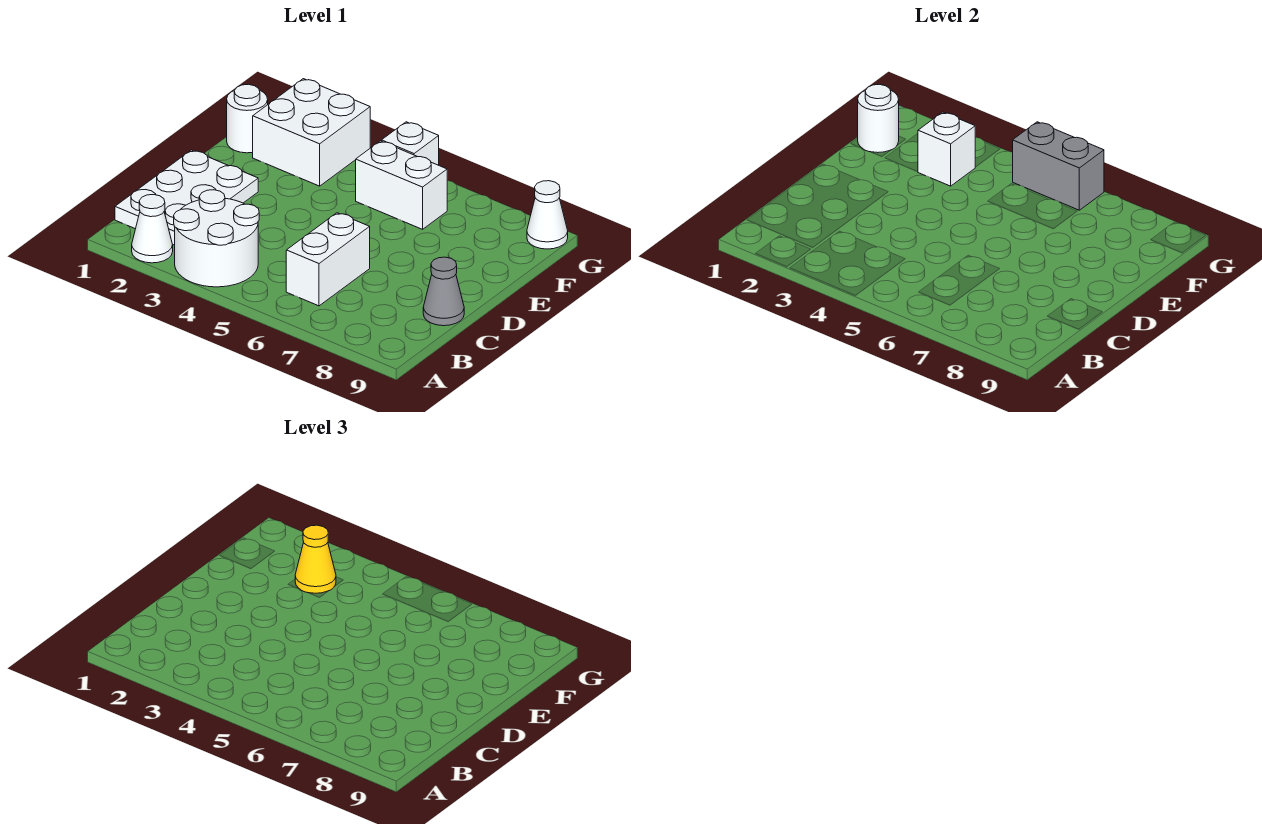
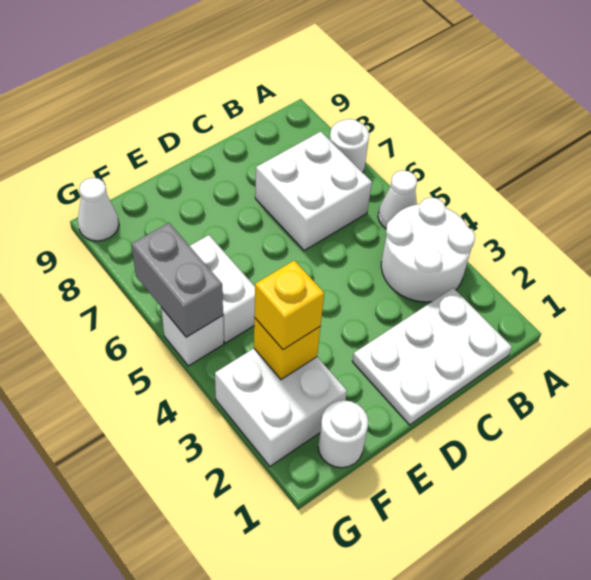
white 1x1 cone [132,195,173,263] -> white 1x1 cone moved to [378,170,417,228]
white 1x2 brick [286,213,370,306] -> white 2x2 brick [255,132,372,251]
grey 1x1 cone [423,257,464,326] -> none
white 1x1 round brick [858,84,899,153] -> white 1x1 round brick moved to [330,119,369,173]
white 1x1 brick [918,112,975,186] -> yellow 1x1 brick [254,318,320,380]
yellow 1x1 cone [295,525,336,593] -> yellow 1x1 brick [254,260,324,350]

